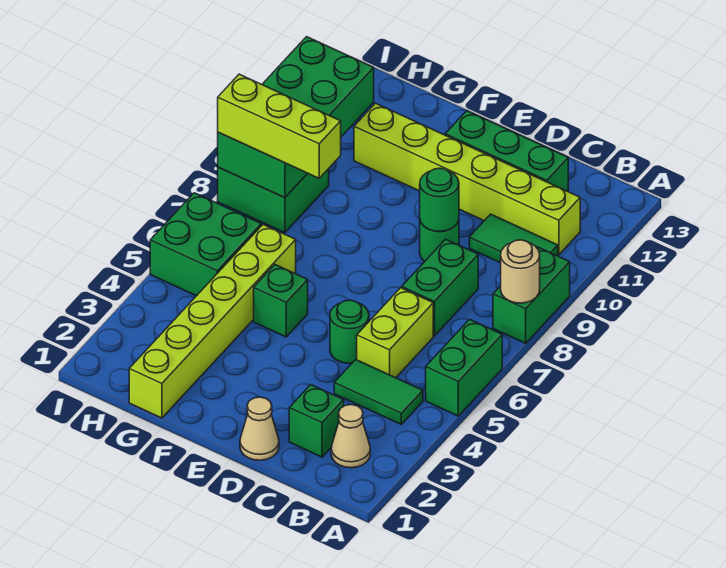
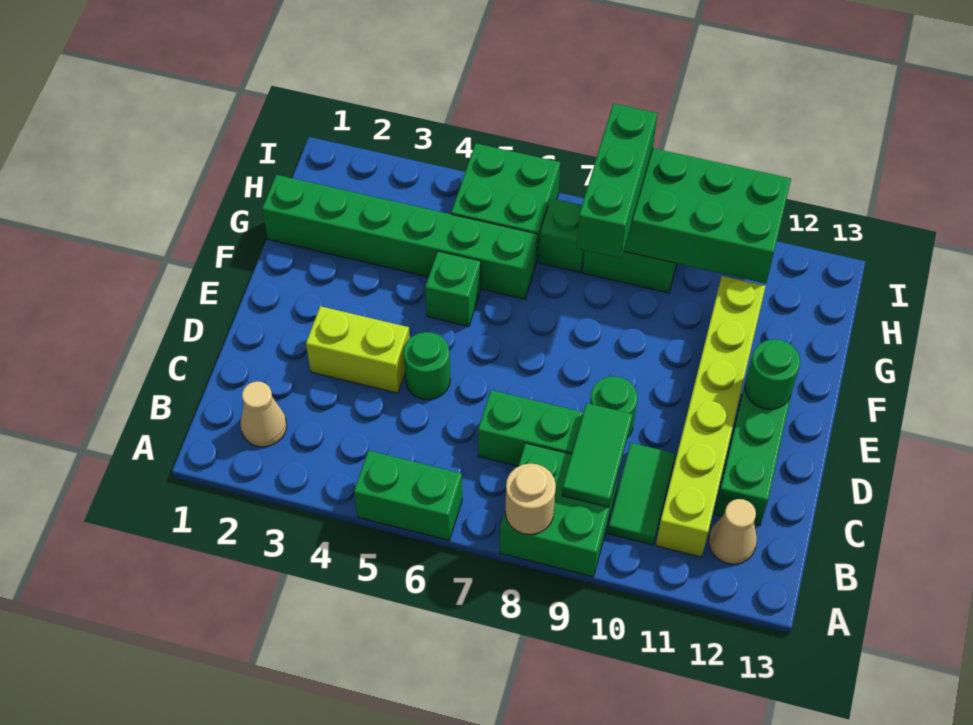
green 1x2 brick [493,247,570,343] -> green 2x2 brick [500,443,619,577]
green 1x2 tile [334,360,423,424] -> green 1x2 tile moved to [562,403,632,507]
green 1x1 brick [289,385,344,457] -> green 1x1 brick moved to [539,198,585,272]
lime 1x2 brick [357,288,433,378] -> lime 1x2 brick moved to [306,306,410,393]
tan 1x1 cone [240,397,279,460] -> tan 1x1 cone moved to [709,499,757,564]
green 1x1 round brick [420,168,459,232] -> green 1x1 round brick moved to [745,339,800,409]
lime 1x6 brick [129,225,296,418] -> green 1x6 brick [262,175,538,299]
lime 1x3 brick [218,74,341,178] -> green 1x3 brick [577,104,658,258]

